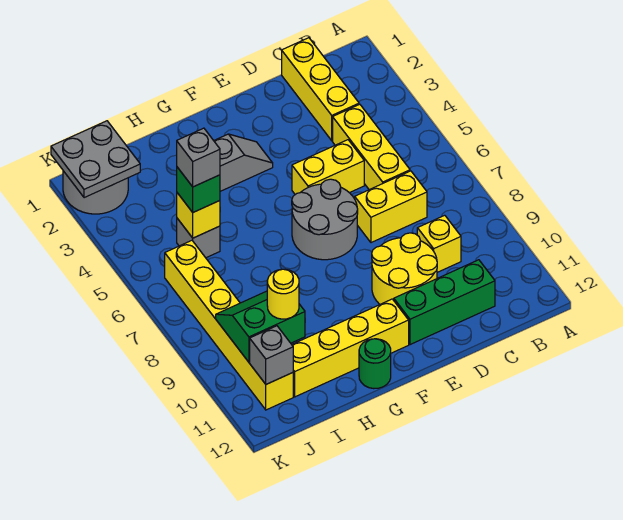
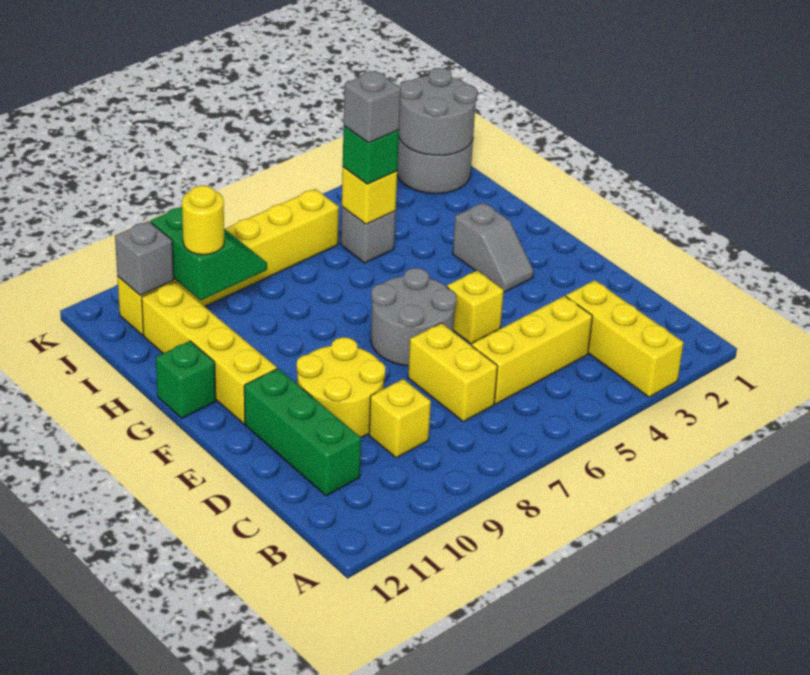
yellow 1x3 brick [282,38,359,141] -> yellow 1x3 brick turned to [566,280,684,397]
yellow 1x2 brick [292,140,364,194] -> yellow 1x1 brick [447,271,504,344]
green 1x1 round brick [359,339,391,389] -> green 1x1 brick [156,341,216,418]
grey 2x2 plate [51,121,140,198] -> grey 2x2 round brick [399,68,477,155]

